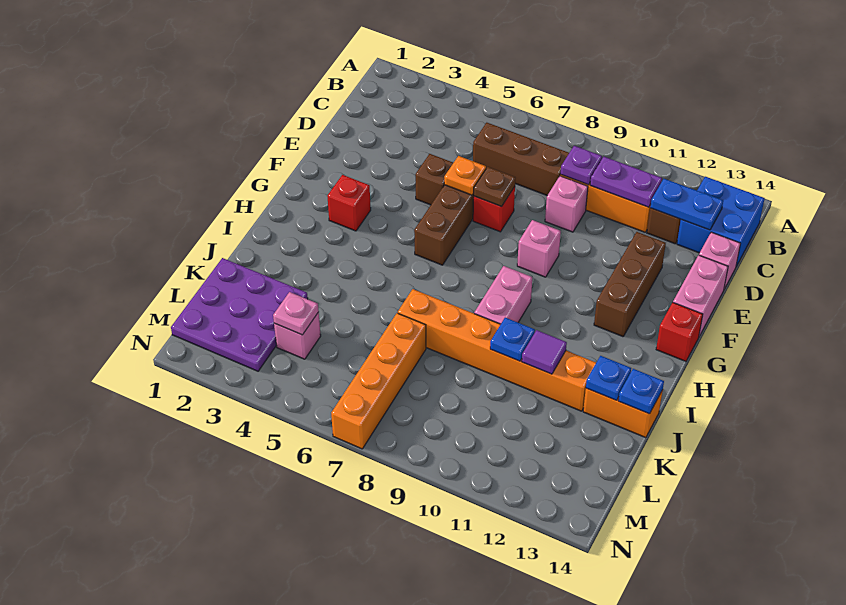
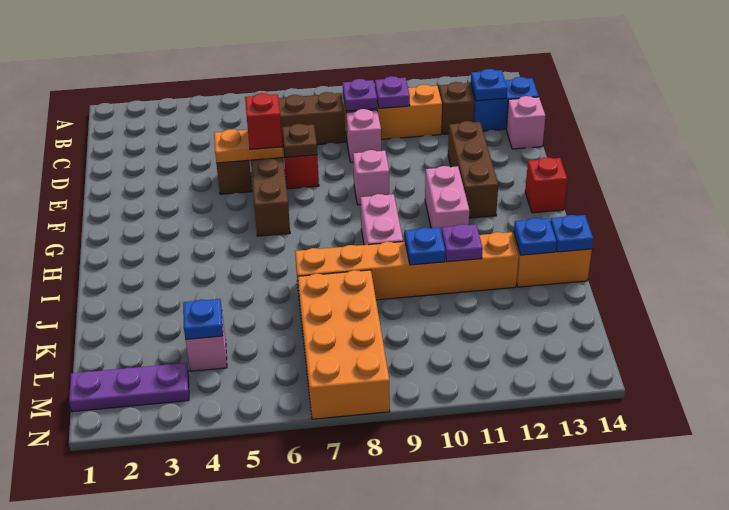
blue 2x2 brick [677,177,765,266] -> blue 1x2 brick [471,77,539,131]
purple 1x2 plate [590,157,662,207] -> purple 1x1 plate [375,76,410,108]
blue 1x2 plate [650,179,723,230] -> blue 1x1 plate [471,69,507,101]
orange 1x1 plate [444,156,486,195] -> orange 1x2 plate [214,129,283,163]
pink 1x2 brick [673,255,728,336] -> pink 1x2 brick moved to [425,166,469,234]
red 1x1 brick [327,175,371,231] -> red 1x1 brick moved to [245,93,282,149]
purple 1x1 tile [522,330,567,374] -> purple 1x1 plate [442,224,483,262]
purple 3x3 plate [171,258,308,371] -> purple 1x3 plate [69,363,189,412]
orange 1x4 brick [331,313,426,449] -> orange 2x4 brick [298,270,390,419]
pink 1x1 plate [273,292,319,335] -> blue 1x1 plate [183,299,223,339]

